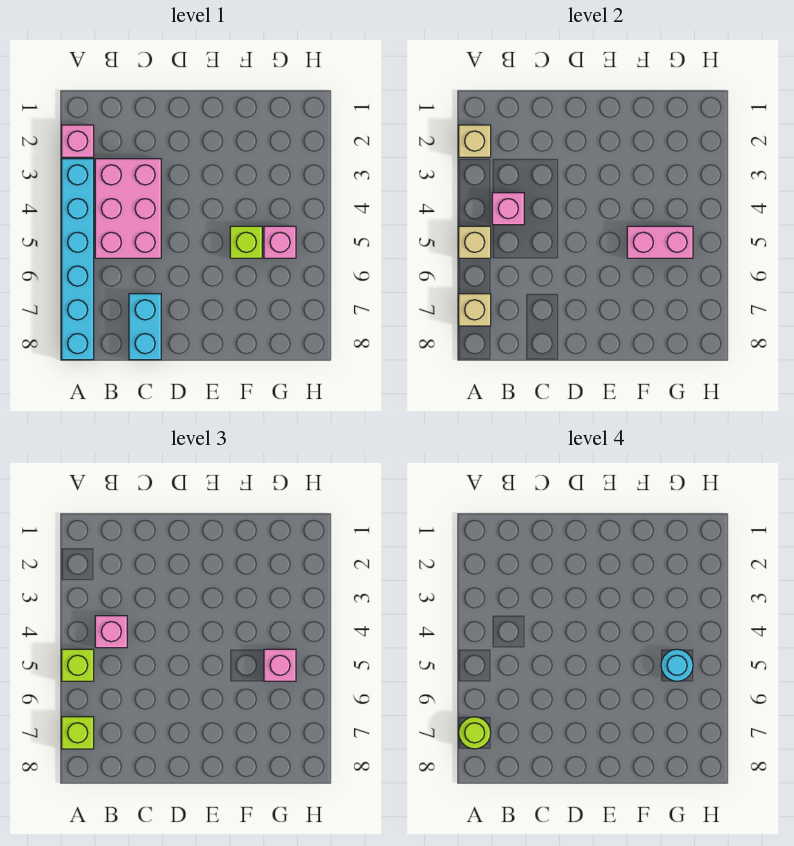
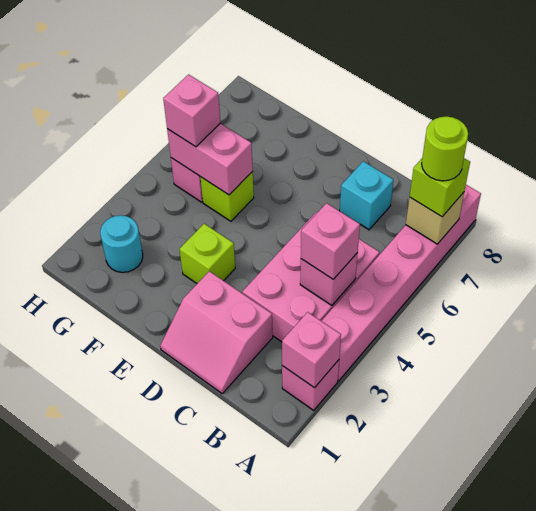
tan 1x1 brick [459,125,491,157] -> pink 1x1 brick [282,312,341,388]
cyan 1x6 brick [62,159,94,360] -> pink 1x6 brick [322,185,481,381]
tan 1x1 brick [459,226,491,258] -> none
lime 1x1 brick [62,649,94,681] -> lime 1x1 brick moved to [180,224,235,283]
none -> pink 2x2 slope [160,271,273,393]
cyan 1x2 brick [129,294,161,360] -> cyan 1x1 brick [340,161,393,230]
cyan 1x1 round brick [661,649,693,681] -> cyan 1x1 round brick moved to [100,215,143,272]

